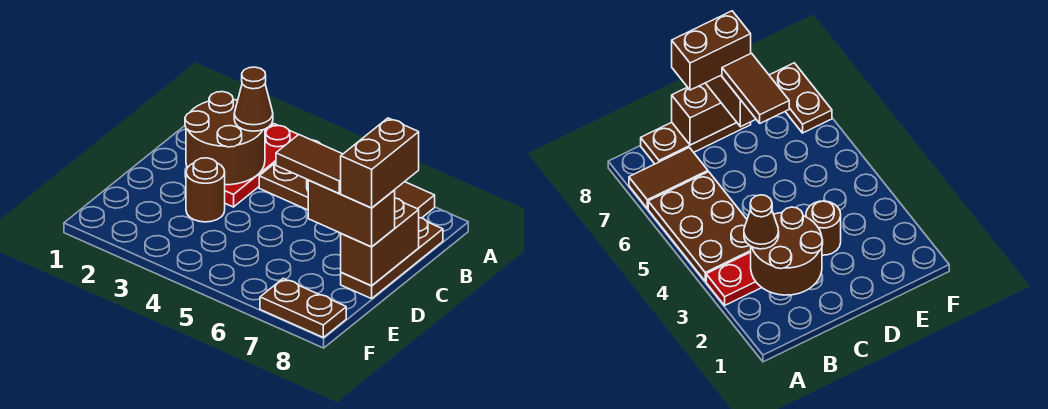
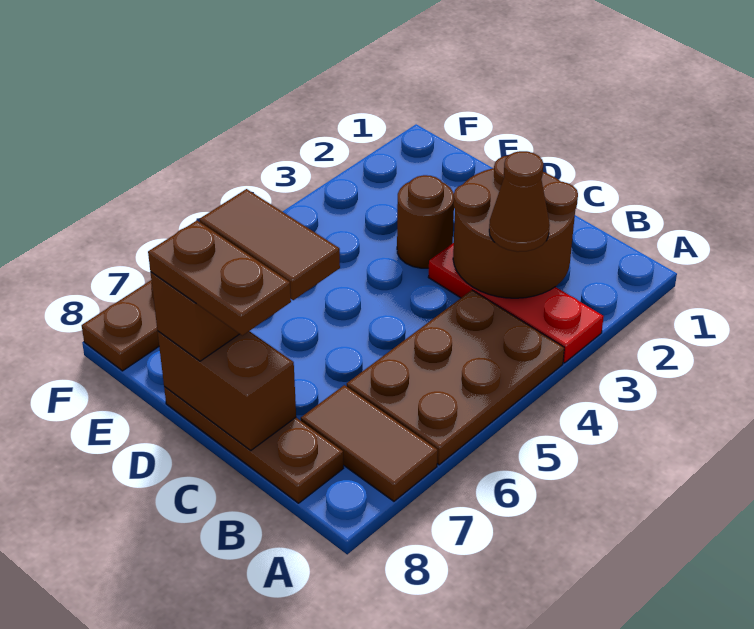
brown 1x2 brick [341,118,419,208] -> brown 1x2 plate [148,221,291,336]
brown 1x2 tile [276,135,342,193] -> brown 1x2 tile turned to [199,189,340,300]

